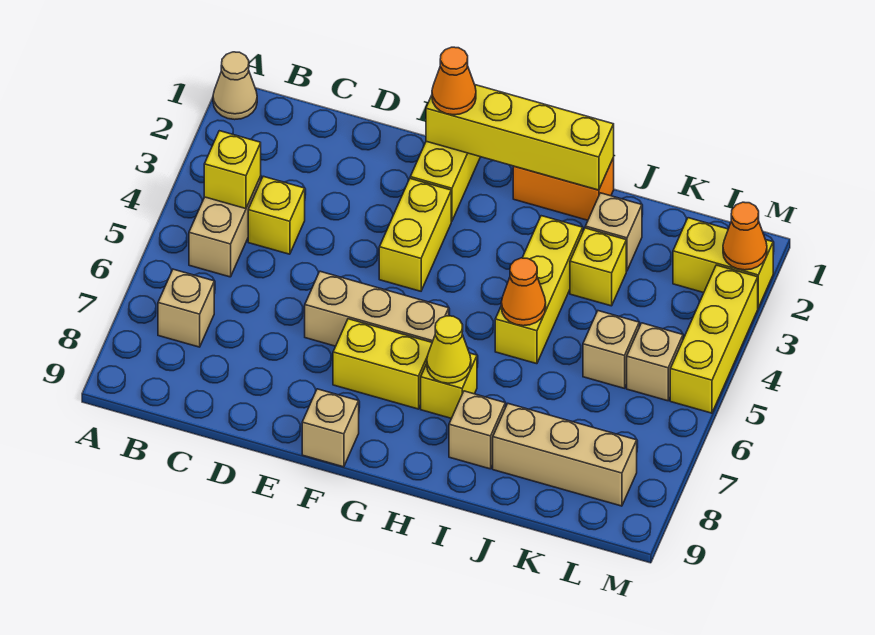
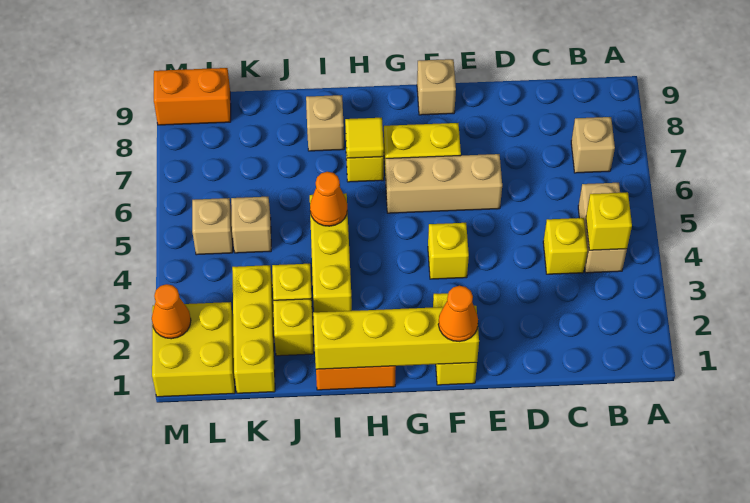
tan 1x1 cone [213,52,257,120] -> none
yellow 1x2 brick [379,179,451,291] -> yellow 1x1 brick [428,223,469,279]
yellow 1x1 cone [427,316,471,383] -> yellow 1x1 tile [345,118,384,158]
tan 1x1 brick [585,193,642,271] -> yellow 1x1 brick [273,299,314,356]
tan 1x3 brick [493,404,637,506] -> none
yellow 1x2 brick [673,218,773,308] -> yellow 2x2 brick [152,302,235,397]
none -> orange 1x2 brick [154,68,231,125]
yellow 1x3 brick [670,265,758,413] -> yellow 1x3 brick moved to [232,265,275,393]

